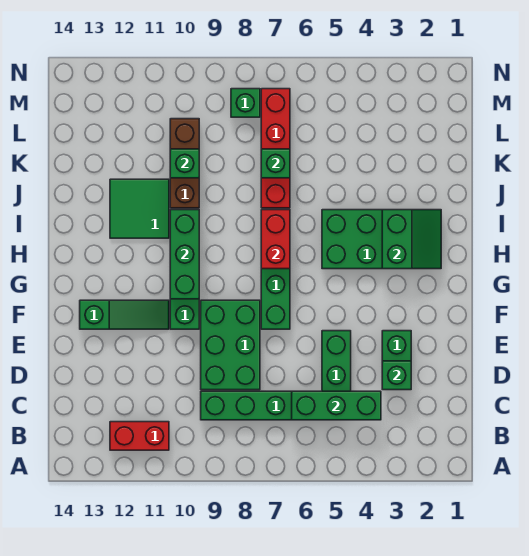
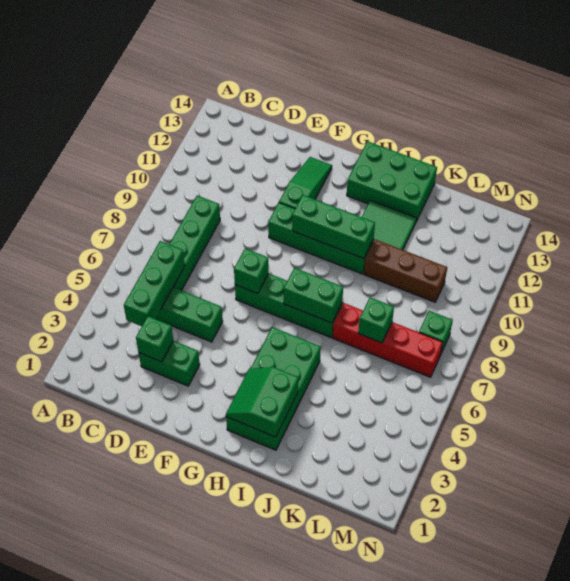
red 1x2 brick [110,422,169,450] -> none
green 2x3 brick [201,300,260,390] -> green 2x3 brick moved to [347,141,437,221]
green 1x3 slope [80,300,169,329] -> green 1x3 slope turned to [279,157,332,208]
green 2x2 slope [382,210,441,269] -> green 2x2 slope turned to [226,367,299,437]
red 1x2 brick [261,210,290,269] -> green 1x2 brick [284,268,343,323]
green 1x1 brick [170,149,199,178] -> green 1x1 brick moved to [234,248,269,294]

